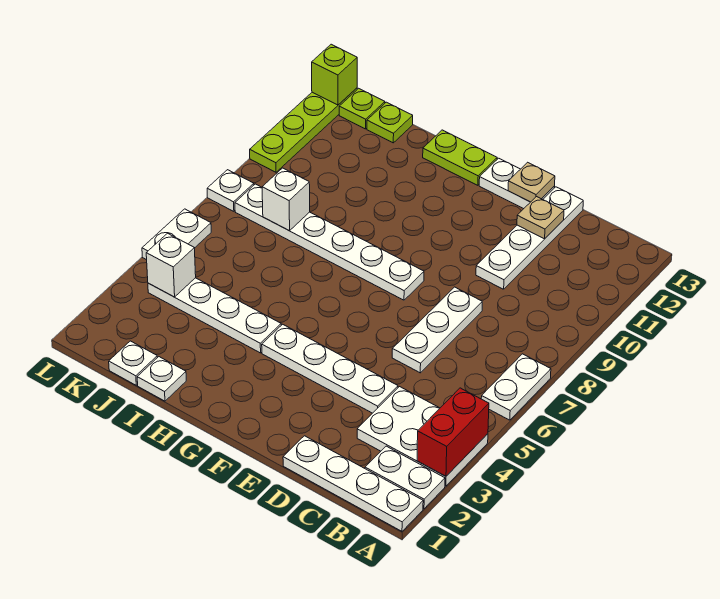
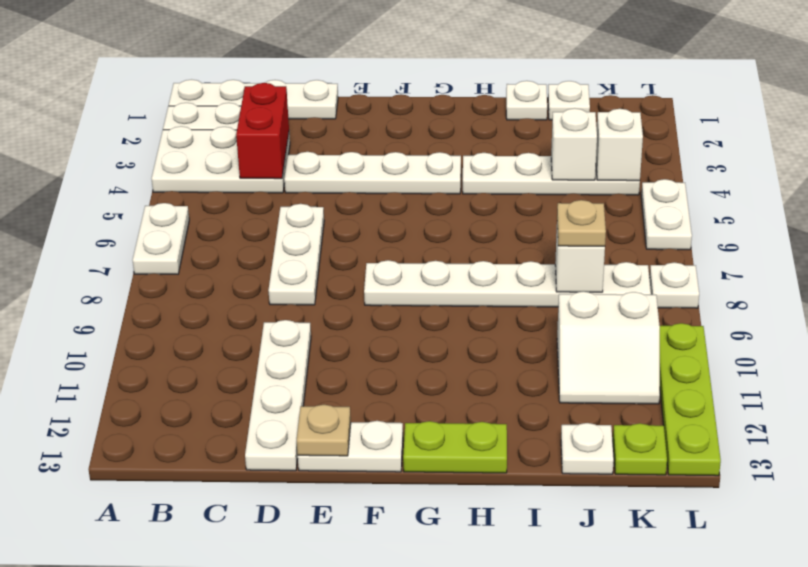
red 1x2 brick [417,388,489,476] -> red 1x2 brick moved to [236,83,289,179]
tan 1x1 plate [517,197,564,239] -> tan 1x1 plate moved to [557,200,606,246]
none -> white 1x1 brick [551,108,597,180]
none -> white 2x2 slope [557,291,660,404]
lime 1x1 plate [367,102,413,143] -> white 1x1 plate [561,423,614,474]
lime 1x1 brick [312,44,357,105] -> none

